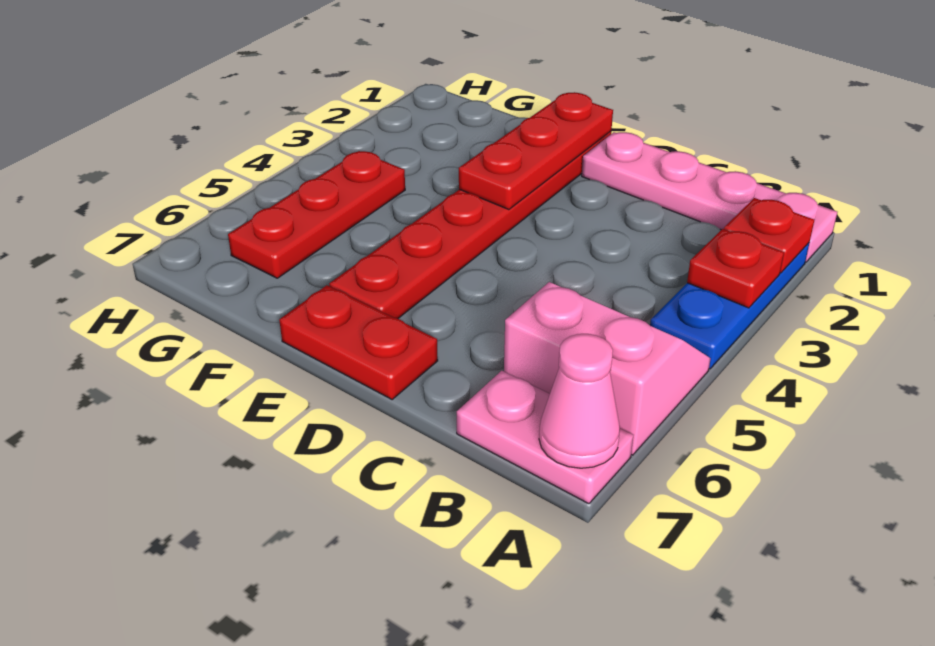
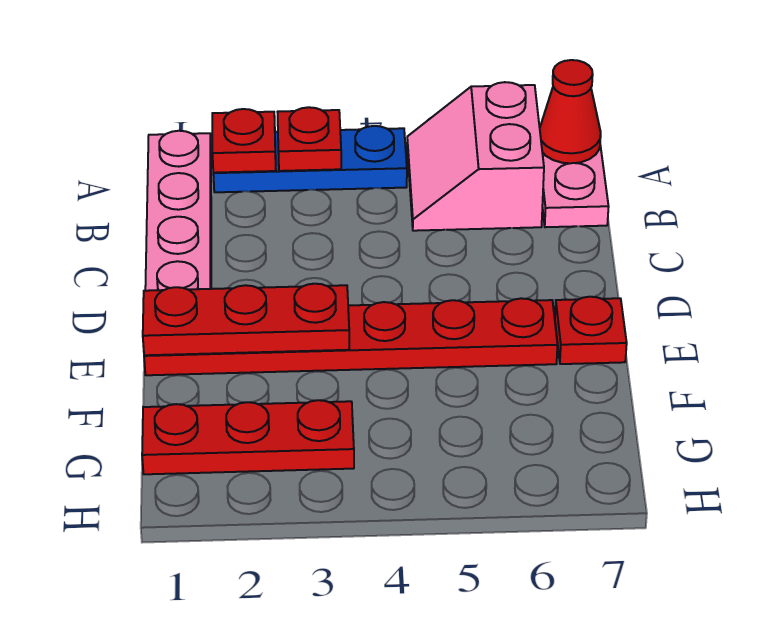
pink 1x1 cone [539,334,620,468] -> red 1x1 cone [540,60,601,163]
red 1x2 plate [279,285,438,399] -> red 1x1 plate [555,297,627,364]
red 1x3 plate [228,151,405,278] -> red 1x3 plate moved to [142,400,354,474]

